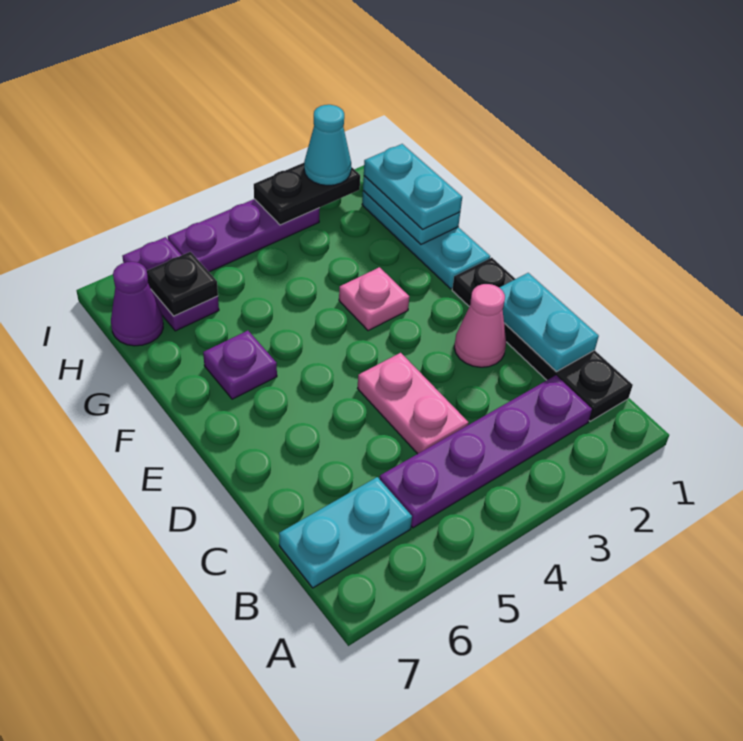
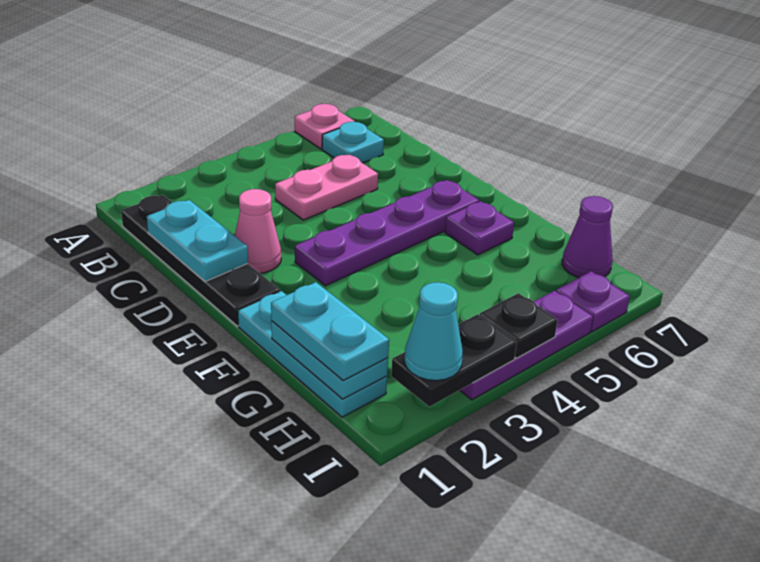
purple 1x4 plate [380,375,592,528] -> purple 1x4 plate moved to [295,180,479,286]
cyan 1x2 plate [279,477,412,588] -> cyan 1x1 plate [322,122,384,163]
pink 1x2 plate [358,353,468,454] -> pink 1x2 plate turned to [275,155,378,220]
pink 1x1 plate [339,267,409,331] -> pink 1x1 plate moved to [295,104,355,149]
purple 1x2 plate [122,237,219,331] -> purple 1x1 plate [556,271,630,332]
black 1x1 plate [147,252,218,316] -> black 1x1 plate moved to [480,293,558,358]

